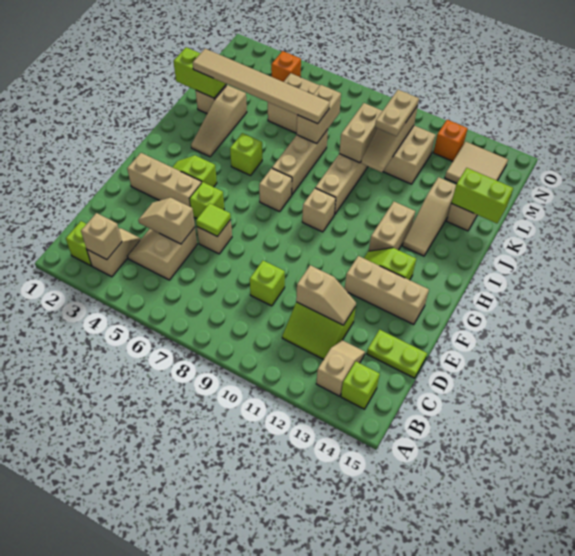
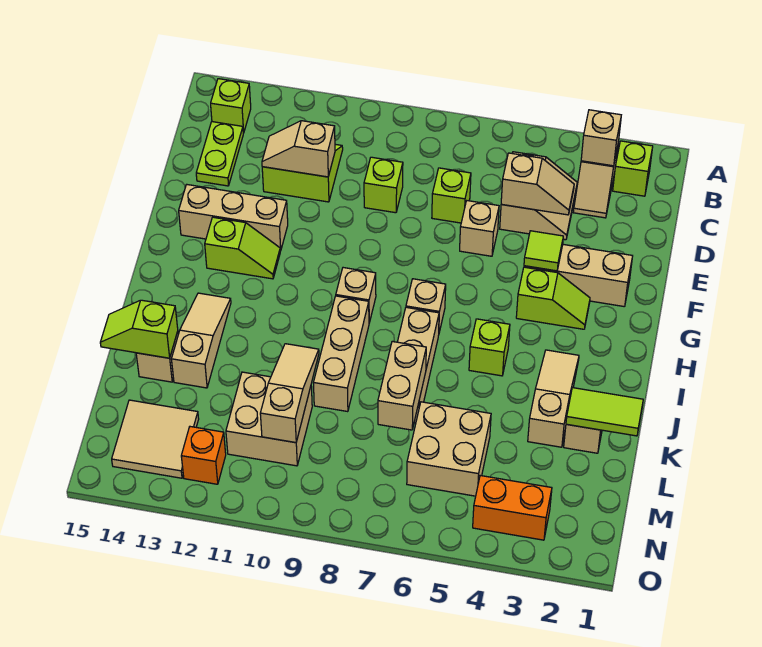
tan 1x2 slope [316,340,365,396] -> none
lime 1x2 plate [367,330,427,378] -> lime 1x2 plate turned to [196,122,243,186]
lime 1x1 tile [196,203,231,237] -> lime 1x1 tile moved to [524,231,563,271]
lime 1x1 brick [189,182,224,219] -> lime 1x1 brick moved to [432,168,471,223]
tan 1x2 brick [369,202,415,251] -> none
lime 1x2 brick [173,47,226,98] -> lime 1x2 tile [566,388,643,436]
tan 1x6 tile [193,49,330,124] -> none
tan 1x2 brick [339,103,382,163] -> none
lime 1x2 brick [451,168,513,223] -> lime 1x2 slope [100,300,178,358]
tan 1x2 plate [375,90,419,136] -> none
orange 1x1 brick [271,51,301,82] -> orange 1x2 brick [473,476,552,540]

